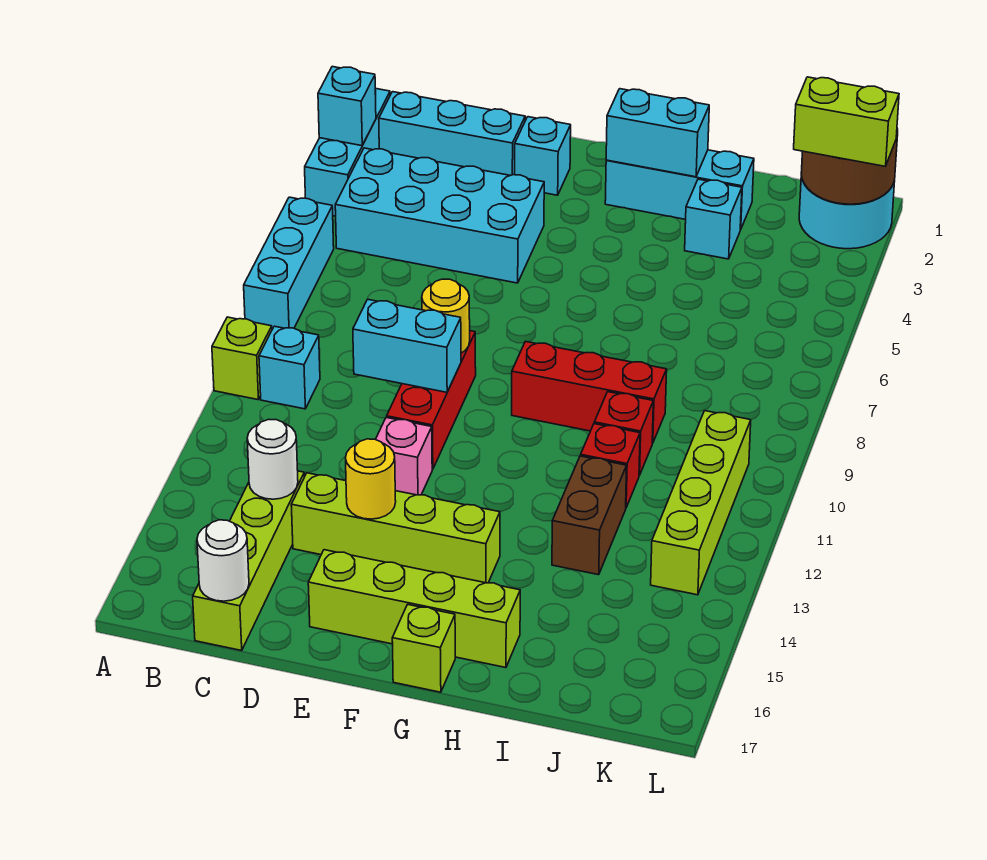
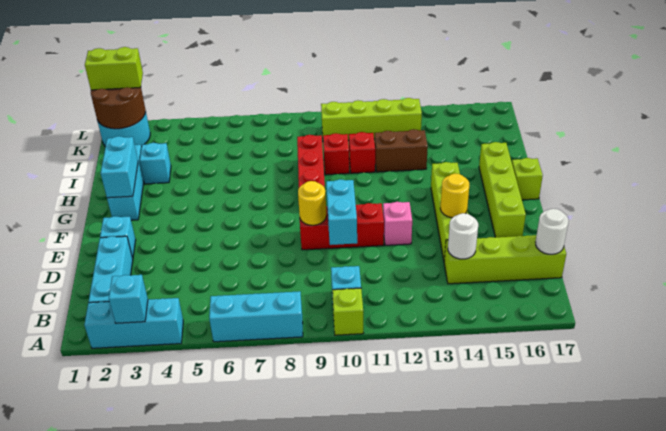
cyan 2x4 brick [335,148,544,283] -> none
lime 1x2 brick [794,77,899,166] -> lime 1x2 brick turned to [85,47,143,90]

